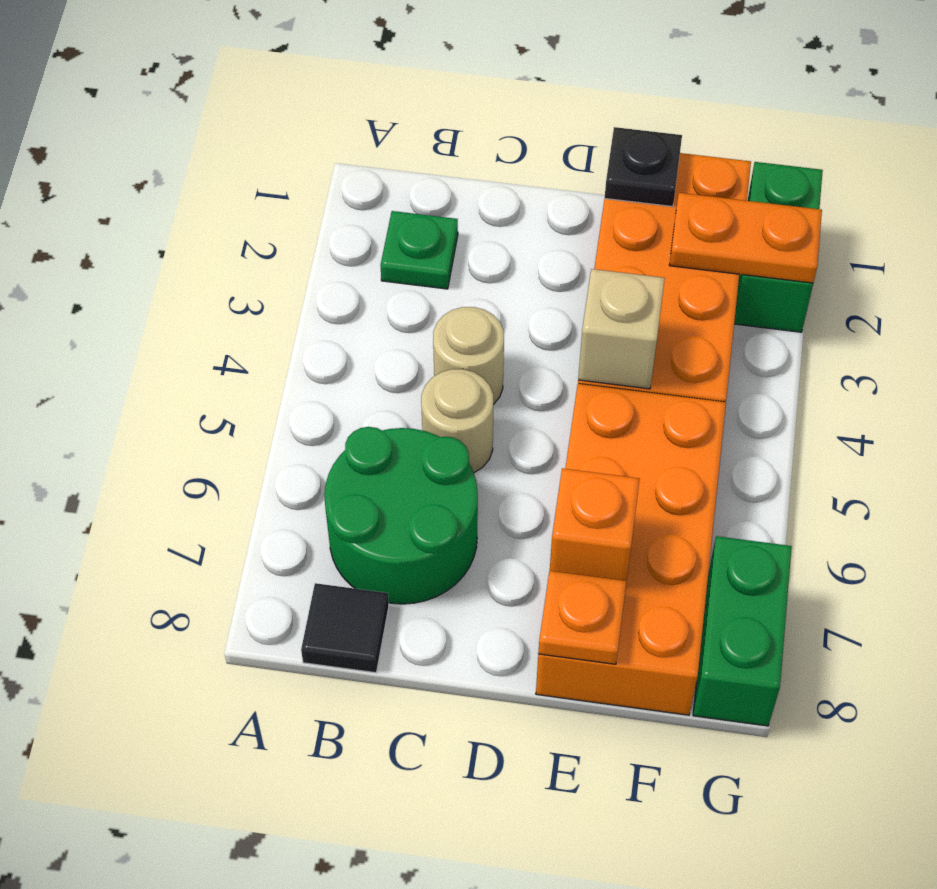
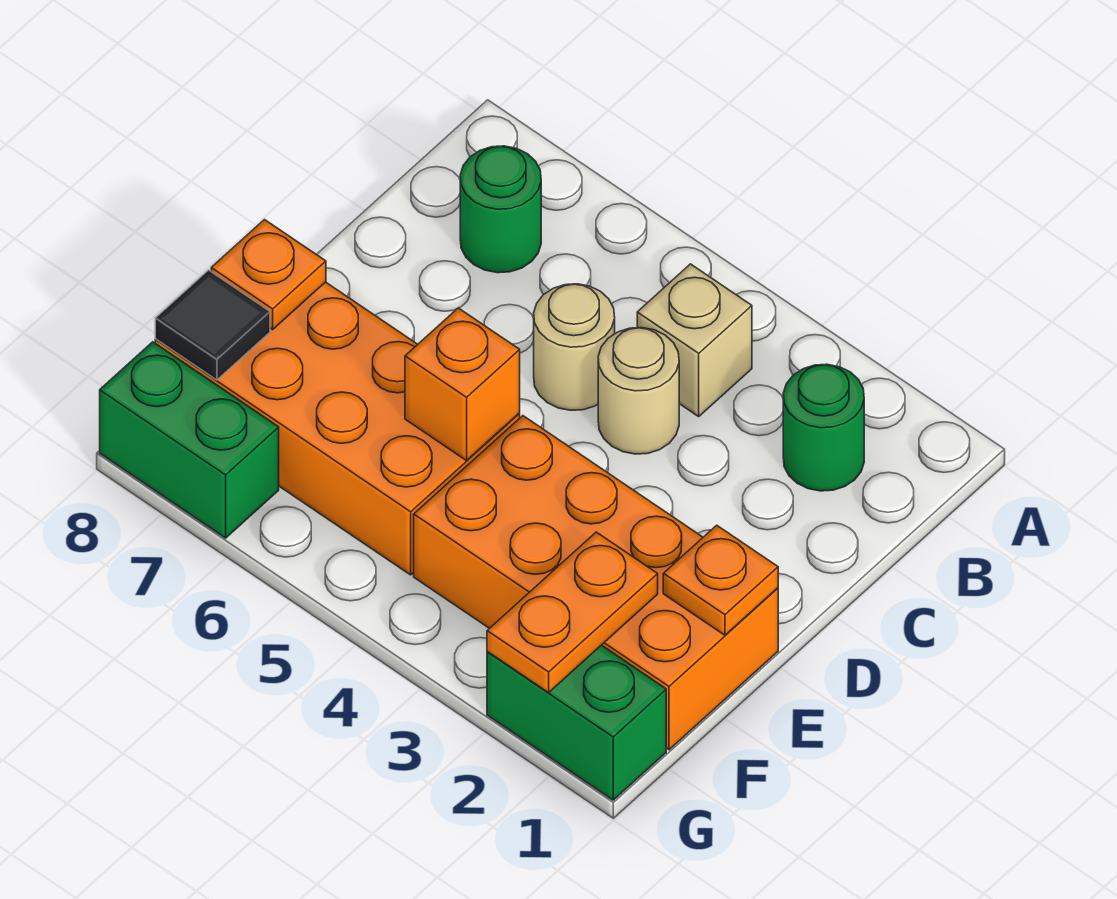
green 1x1 plate [380,211,458,289] -> green 1x1 round brick [783,364,864,491]
green 2x2 round brick [324,427,478,604] -> green 1x1 round brick [460,146,541,273]
black 1x1 tile [301,583,389,673] -> black 1x1 tile moved to [155,270,270,380]
black 1x1 plate [605,127,682,207] -> orange 1x1 plate [663,525,778,635]
tan 1x1 brick [578,269,665,389] -> tan 1x1 brick moved to [637,264,752,416]
orange 1x1 brick [550,468,640,581] -> orange 1x1 brick moved to [405,308,520,461]

